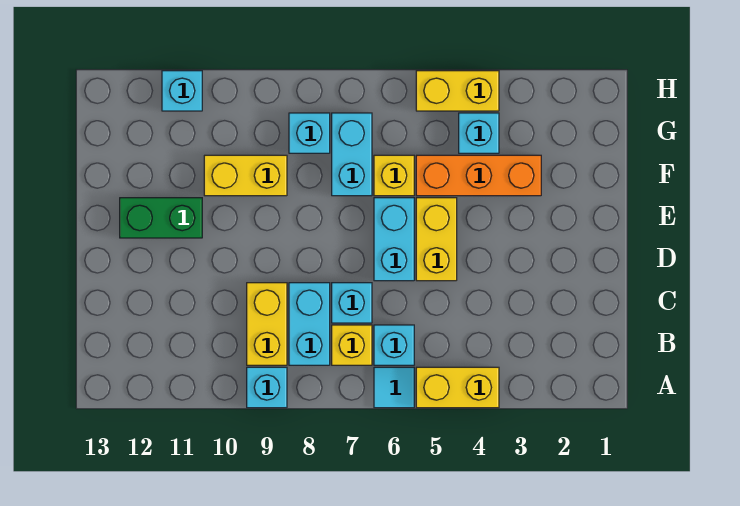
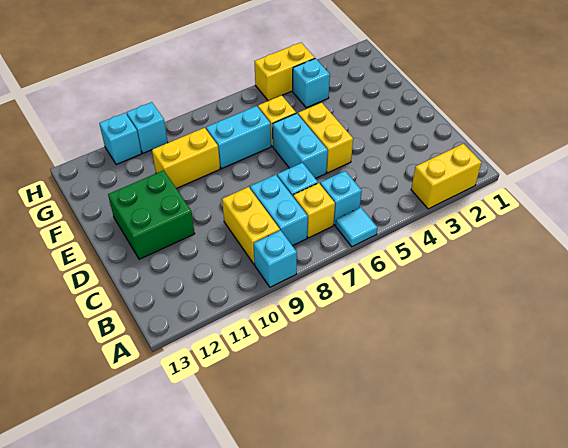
yellow 1x2 brick [416,367,499,408] -> yellow 1x2 brick moved to [411,144,482,209]
green 1x2 brick [120,198,202,238] -> green 2x2 brick [108,170,195,259]
orange 1x3 brick [416,155,541,196] -> none
cyan 1x2 brick [332,113,372,196] -> cyan 1x2 brick turned to [206,106,271,169]
cyan 1x1 brick [289,113,330,153] -> cyan 1x1 brick moved to [127,102,168,153]

